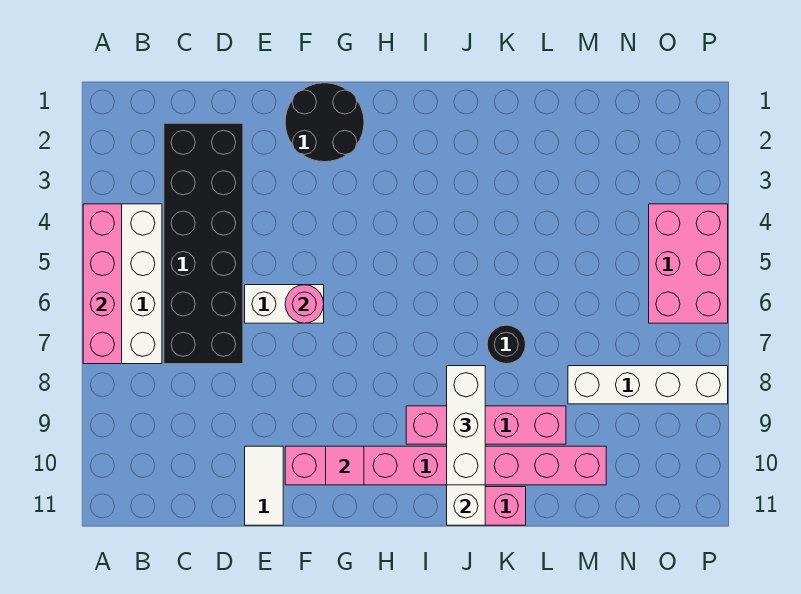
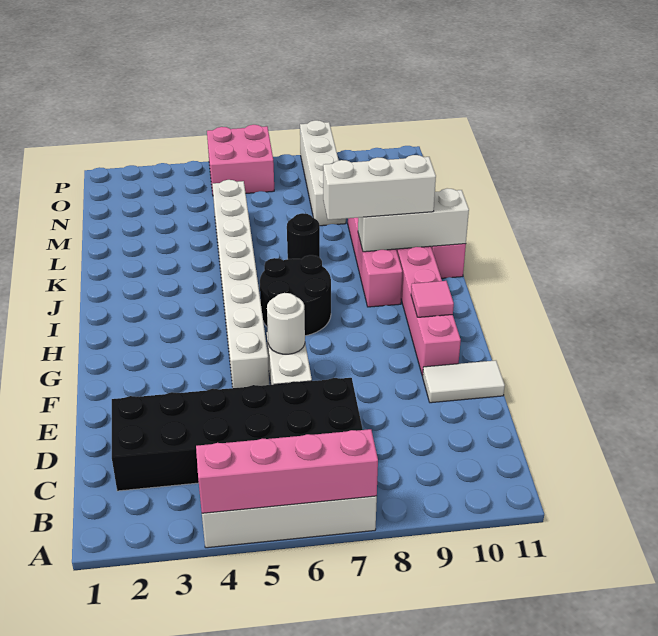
black 2x2 round brick [285,83,364,162] -> black 2x2 round brick moved to [260,255,331,336]
none -> white 1x8 brick [212,180,269,388]
pink 1x1 round brick [285,285,324,323] -> white 1x1 round brick [267,293,305,354]
pink 2x3 brick [649,204,728,323] -> pink 2x2 brick [207,125,274,194]

